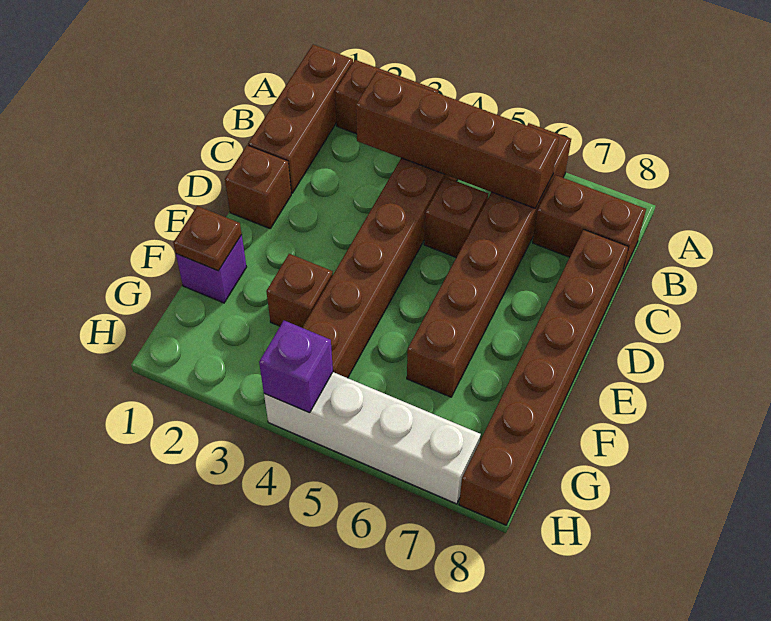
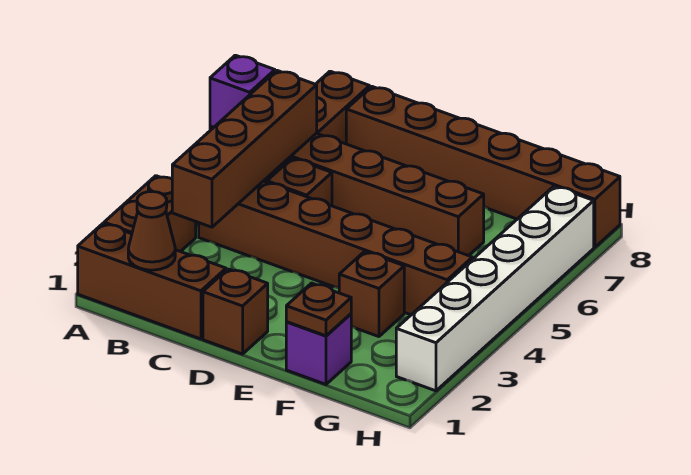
none -> brown 1x1 cone [128,191,175,270]
white 1x4 brick [264,372,481,504] -> white 1x6 brick [396,186,594,391]
purple 1x1 brick [259,321,333,413] -> purple 1x1 brick moved to [210,55,275,127]

